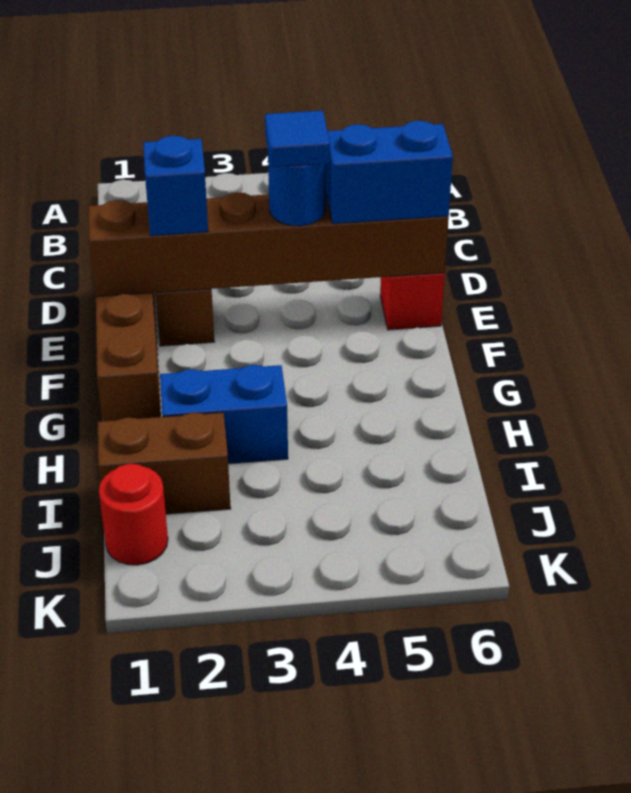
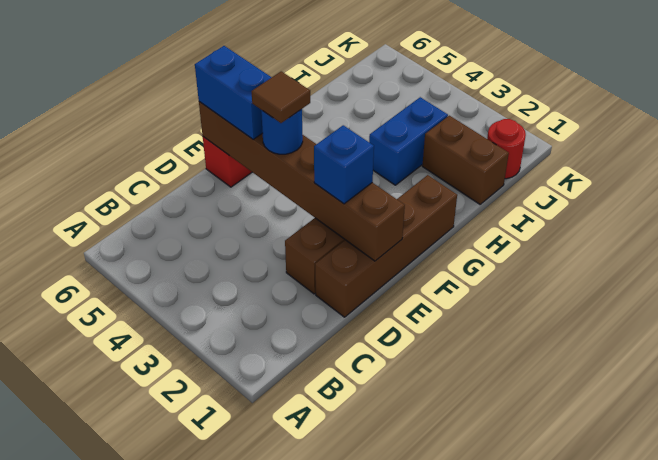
blue 1x1 tile [265,111,330,167] -> brown 1x1 tile [252,71,310,123]
blue 1x2 brick [160,365,288,464] -> blue 1x2 brick turned to [369,97,448,185]

